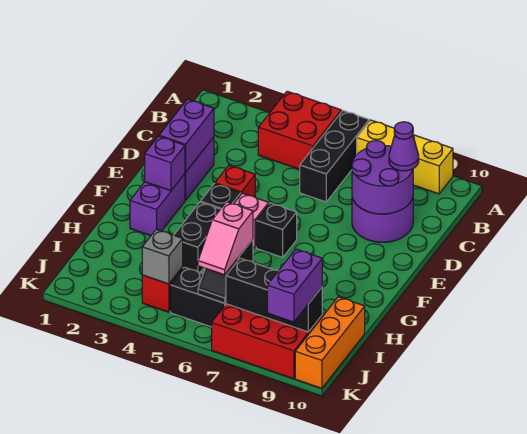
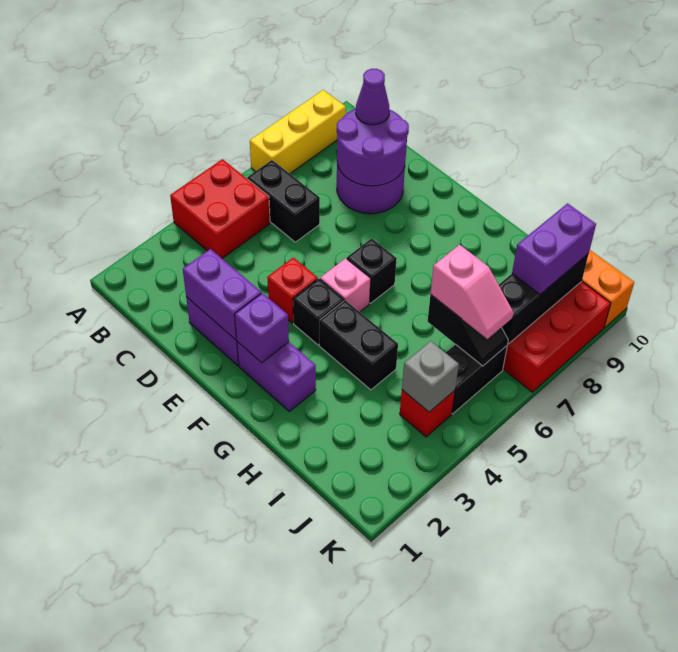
black 1x3 brick [300,111,369,202] -> black 1x2 brick [247,160,320,242]
purple 1x2 brick [267,249,322,322] -> purple 1x2 brick turned to [512,203,596,294]

